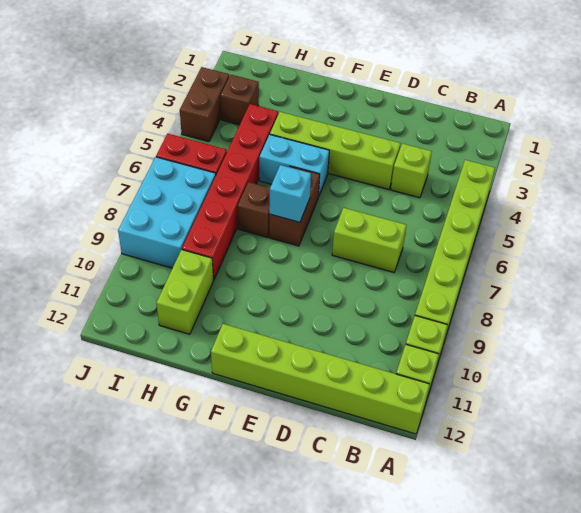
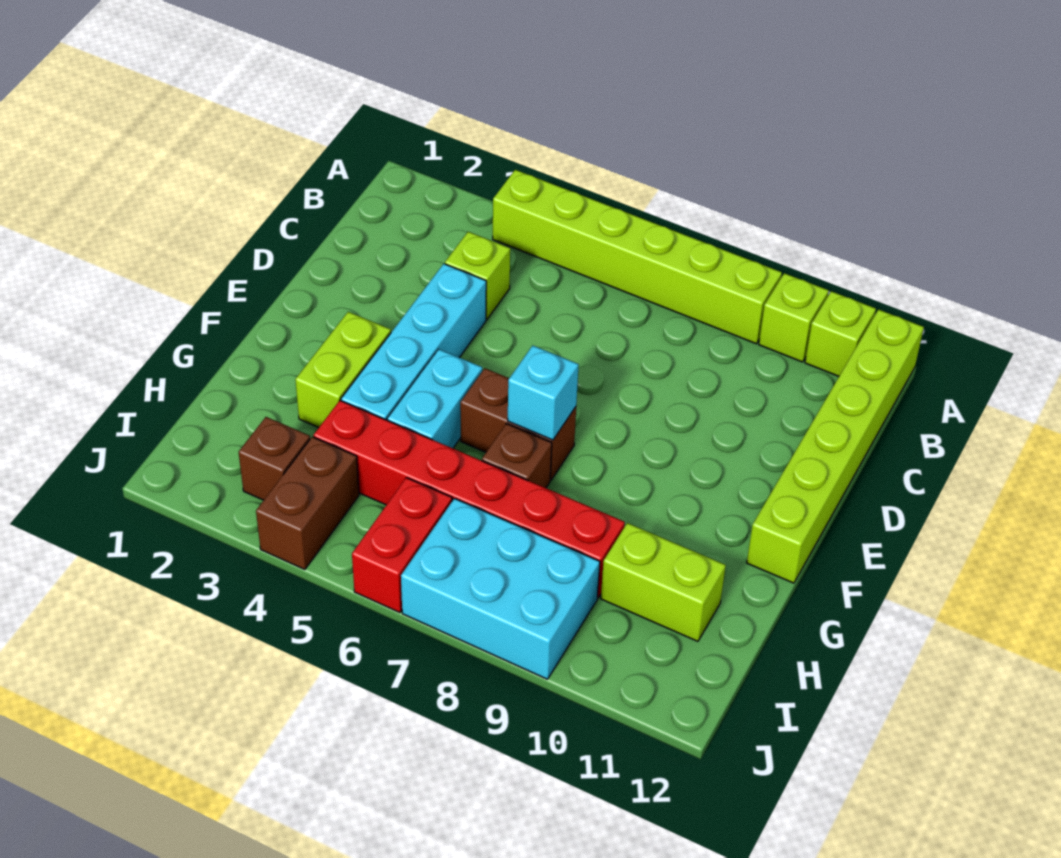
lime 1x2 brick [332,208,406,272] -> lime 1x2 brick moved to [295,312,391,428]
lime 1x4 brick [270,112,401,190] -> cyan 1x4 brick [341,264,486,420]
brown 1x2 brick [180,67,229,142] -> brown 1x2 brick turned to [256,437,359,570]

